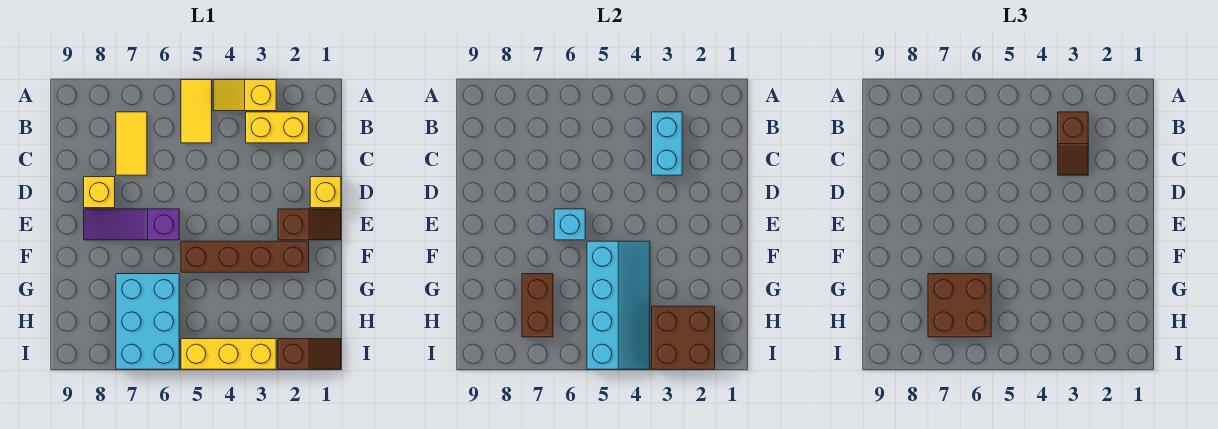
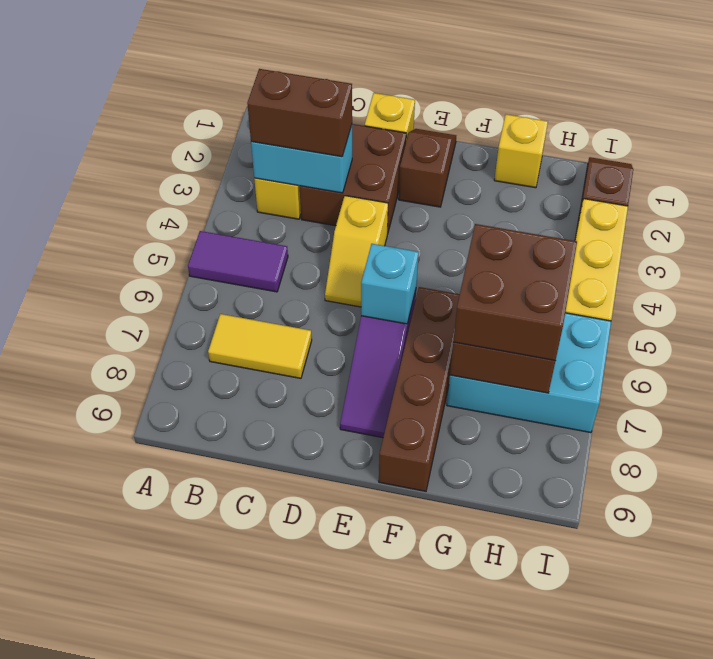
yellow 1x2 slope [213,80,276,111] -> yellow 1x2 slope moved to [325,196,388,307]
yellow 1x2 tile [181,80,212,143] -> purple 1x2 tile [188,231,288,292]
brown 1x2 slope [1058,112,1088,175] -> brown 1x2 brick [247,69,352,157]
yellow 1x1 brick [84,177,115,208] -> yellow 1x1 brick moved to [494,114,548,188]
brown 1x4 brick [181,241,309,272] -> brown 1x4 brick moved to [379,287,460,491]
cyan 2x4 slope [587,241,650,369] -> none
brown 2x2 brick [652,306,715,369] -> brown 2x2 brick moved to [300,124,406,234]

